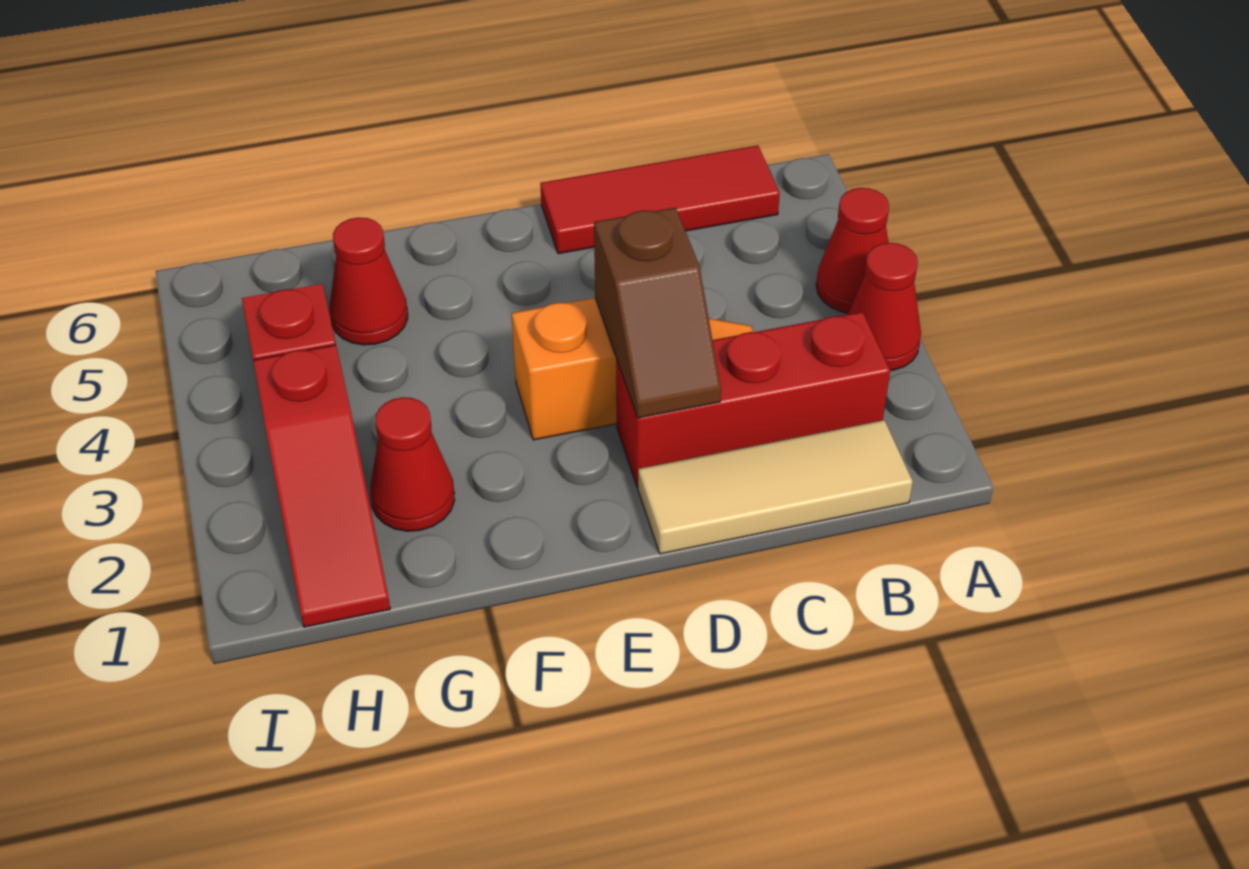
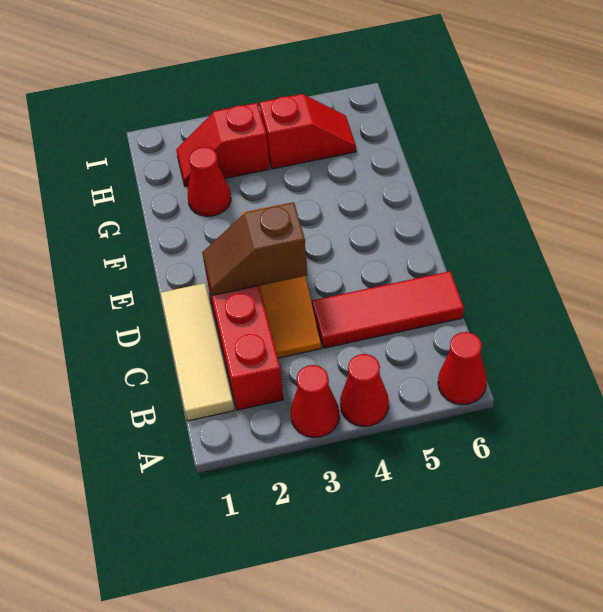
red 1x3 tile [540,146,780,254] -> red 1x3 tile turned to [312,271,464,348]
red 1x1 cone [330,218,408,345] -> red 1x1 cone moved to [438,332,487,405]
red 1x3 slope [253,345,390,627] -> red 1x2 slope [176,103,270,186]

